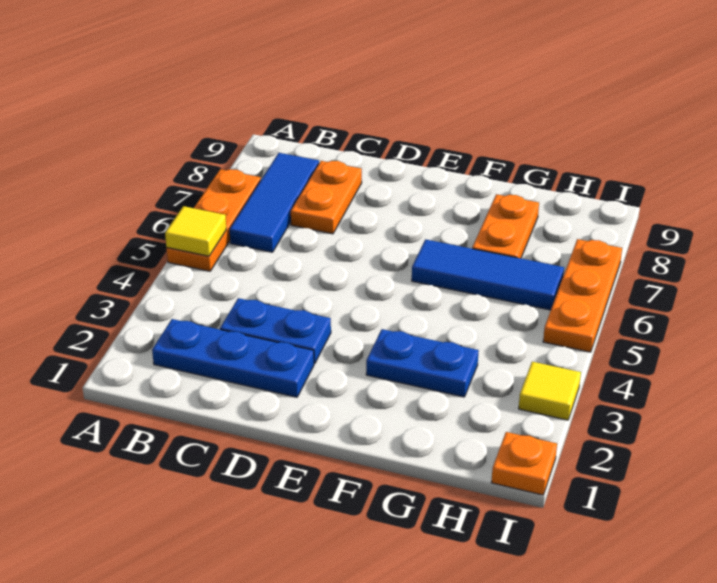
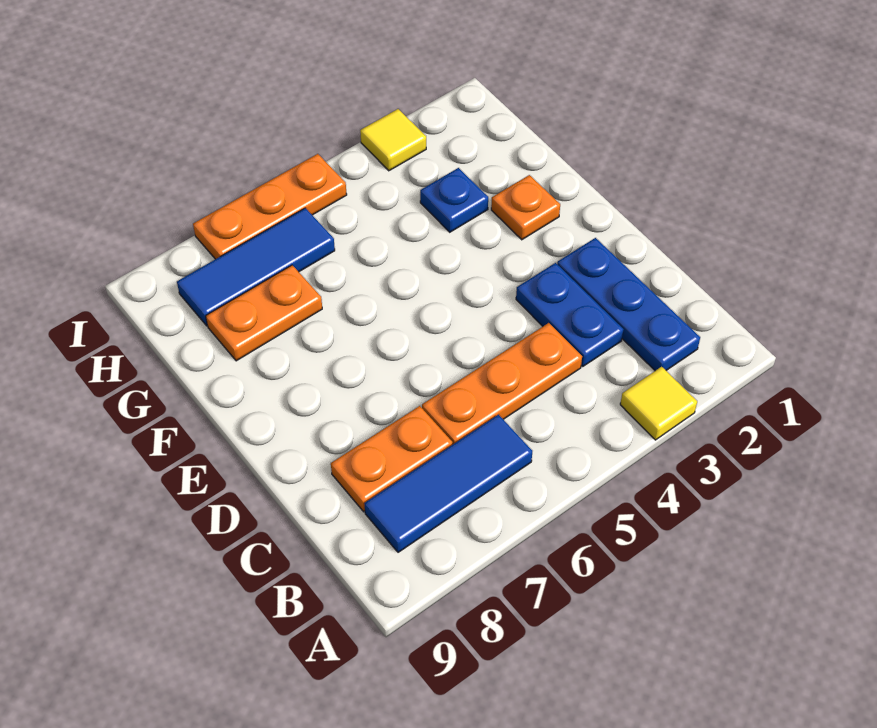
orange 1x3 plate [167,169,261,271] -> orange 1x3 plate moved to [422,323,582,445]
yellow 1x1 tile [165,206,226,256] -> yellow 1x1 tile moved to [620,367,697,440]
blue 1x2 plate [366,329,479,397] -> blue 1x1 plate [420,168,488,232]
blue 1x3 tile [412,239,564,310] -> blue 1x3 tile turned to [177,208,335,326]
orange 1x1 plate [491,432,557,495] -> orange 1x1 plate moved to [491,175,560,240]

